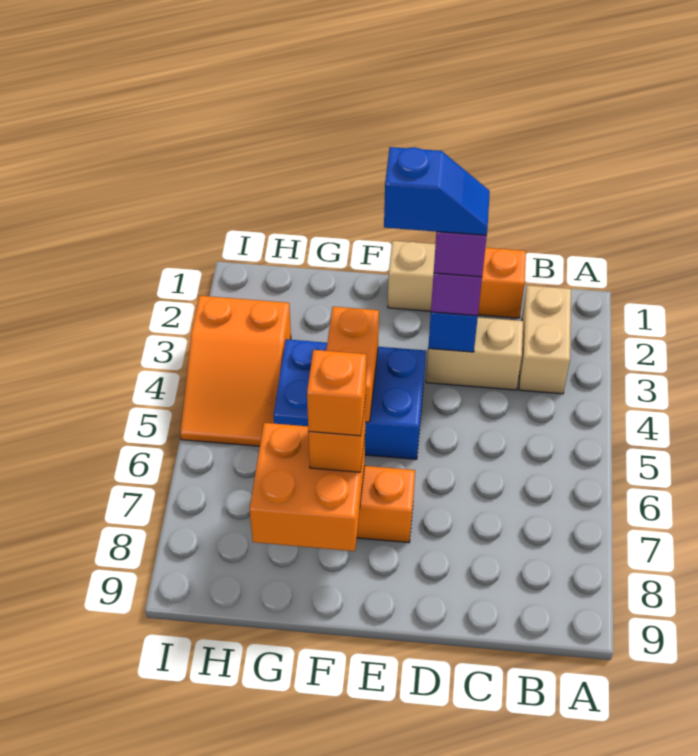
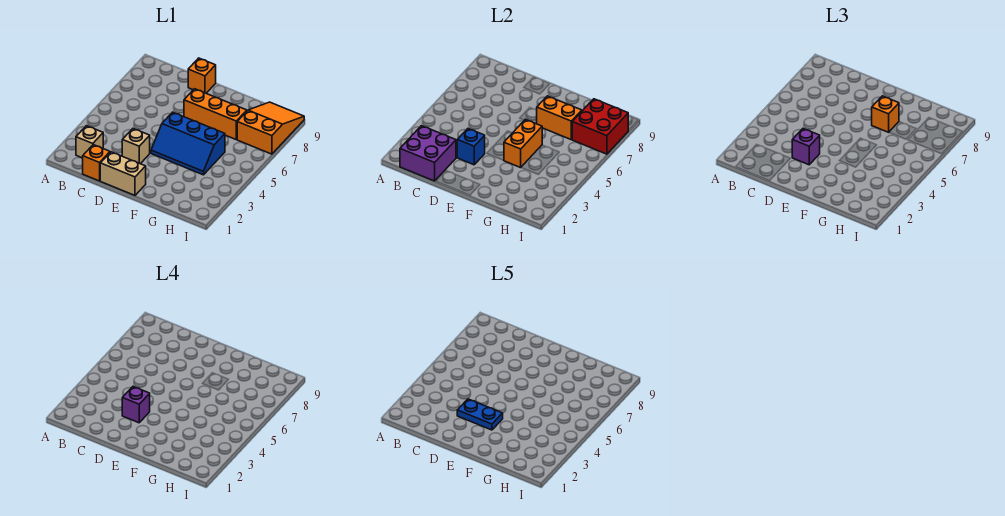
none -> purple 2x2 brick [400,126,456,181]
tan 1x2 brick [519,285,571,394] -> tan 1x1 brick [76,126,103,158]
tan 1x2 brick [426,317,523,390] -> tan 1x1 brick [122,129,150,164]
blue 1x2 slope [384,147,490,235] -> blue 1x2 plate [457,399,503,430]
blue 2x3 brick [274,339,426,459] -> blue 2x3 slope [151,112,225,175]
orange 2x2 brick [250,423,365,551] -> orange 1x2 brick [537,96,582,139]
orange 1x1 brick [307,350,366,436] -> orange 1x1 brick moved to [188,58,216,93]
orange 2x3 slope [180,296,291,446] -> orange 2x3 slope moved to [237,102,304,154]
none -> red 2x2 brick [572,99,628,154]

